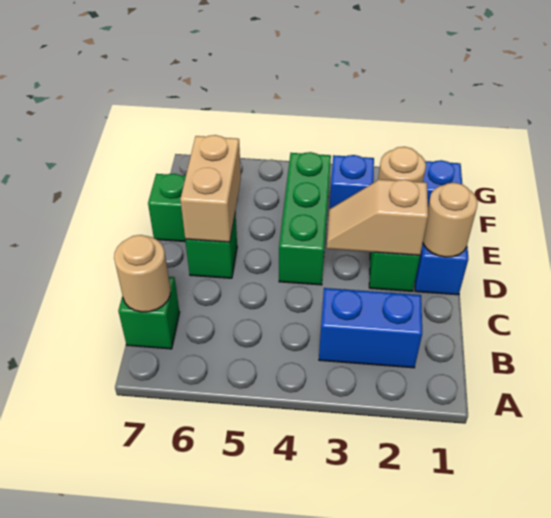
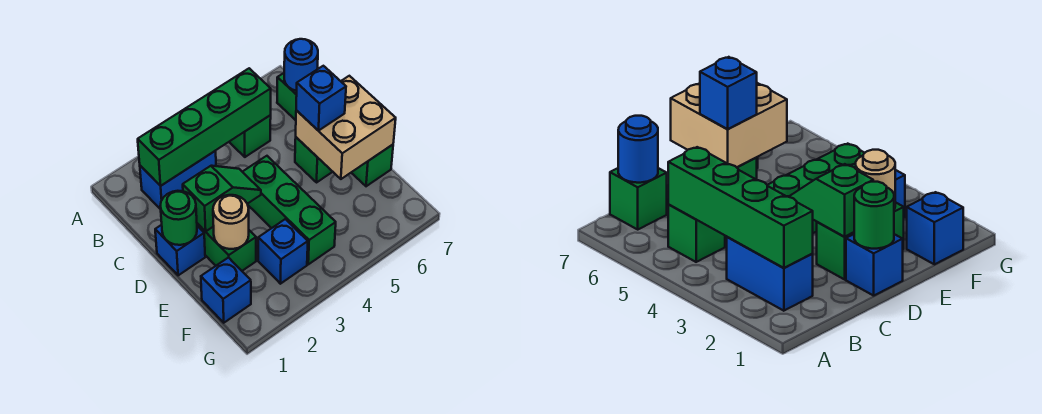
none -> green 1x4 brick [138,68,271,186]
none -> green 1x1 brick [229,115,271,157]
tan 1x1 round brick [114,235,170,312] -> blue 1x1 round brick [284,39,318,91]
tan 1x1 round brick [423,183,478,257] -> green 1x1 round brick [160,191,197,245]
tan 1x2 slope [327,179,428,255] -> green 1x2 slope [183,166,261,232]
tan 1x2 brick [180,135,241,242] -> tan 2x2 brick [296,76,396,179]
none -> blue 1x1 brick [296,66,346,131]

